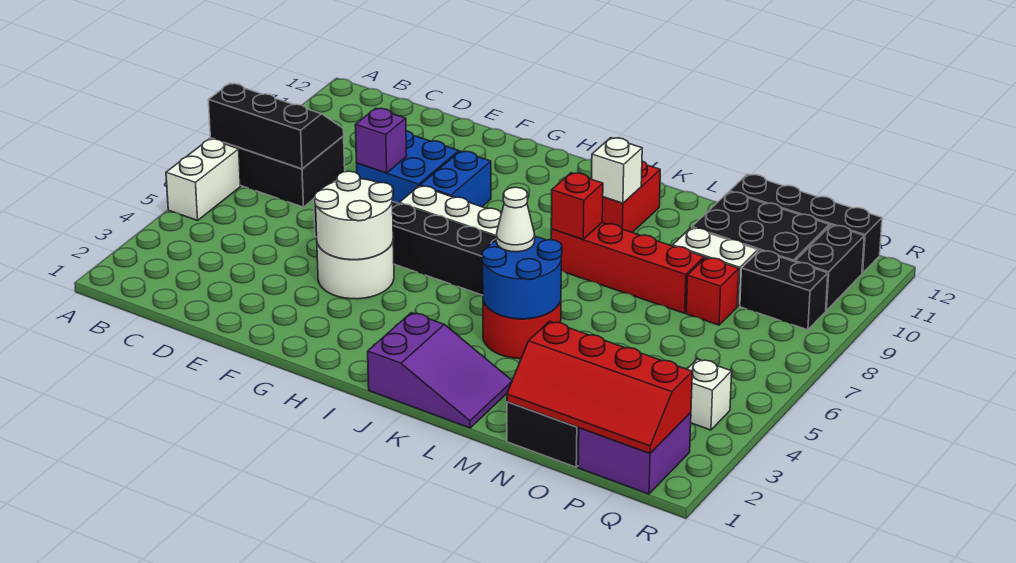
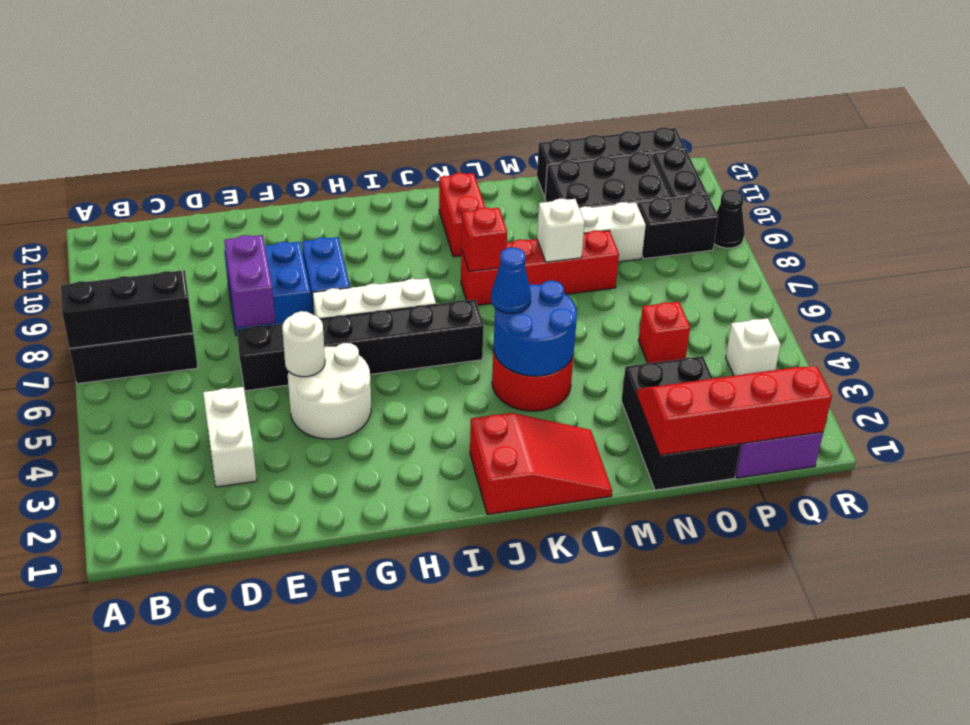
white 1x2 brick [166,139,241,221] -> white 1x2 brick moved to [203,387,257,487]
purple 1x1 brick [355,108,407,173] -> purple 1x2 brick [224,235,275,328]
white 2x2 round brick [314,171,393,260] -> white 1x1 round brick [282,311,325,377]
purple 2x3 slope [368,313,512,428] -> red 2x3 slope [470,413,612,515]
white 1x1 cone [496,187,535,252] -> blue 1x1 cone [491,247,531,313]
white 1x1 brick [592,138,642,203] -> white 1x1 brick moved to [537,199,585,262]
red 2x4 slope [507,321,692,454] -> red 2x4 slope turned to [637,366,832,455]
red 1x1 brick [686,257,739,325] -> red 1x1 brick moved to [638,302,690,363]
none -> black 1x1 cone [714,190,745,248]

